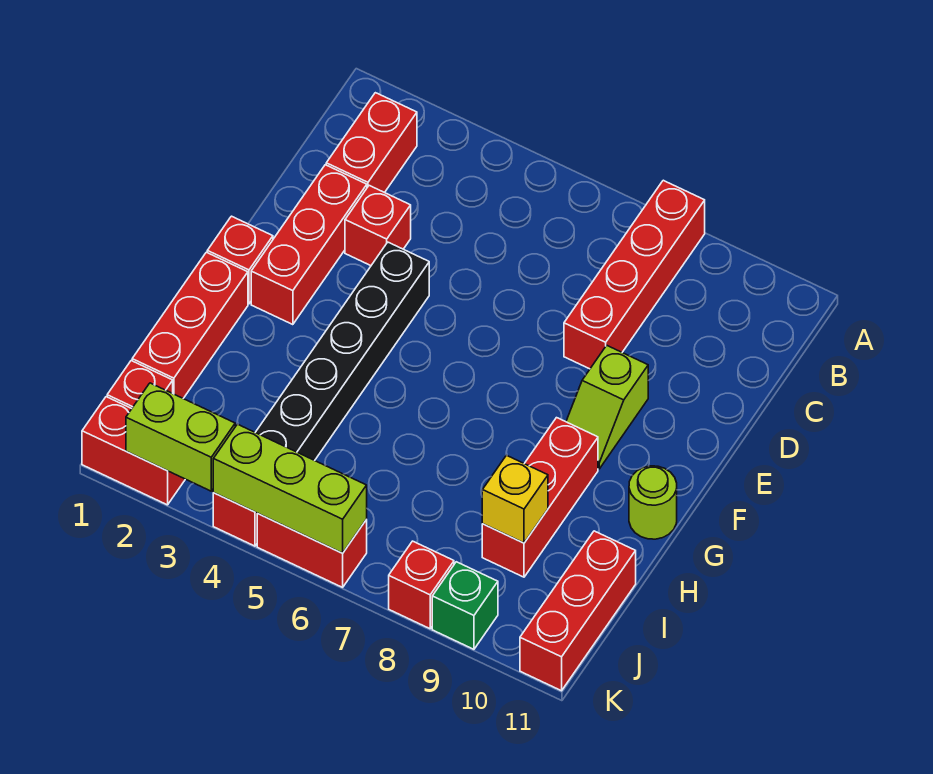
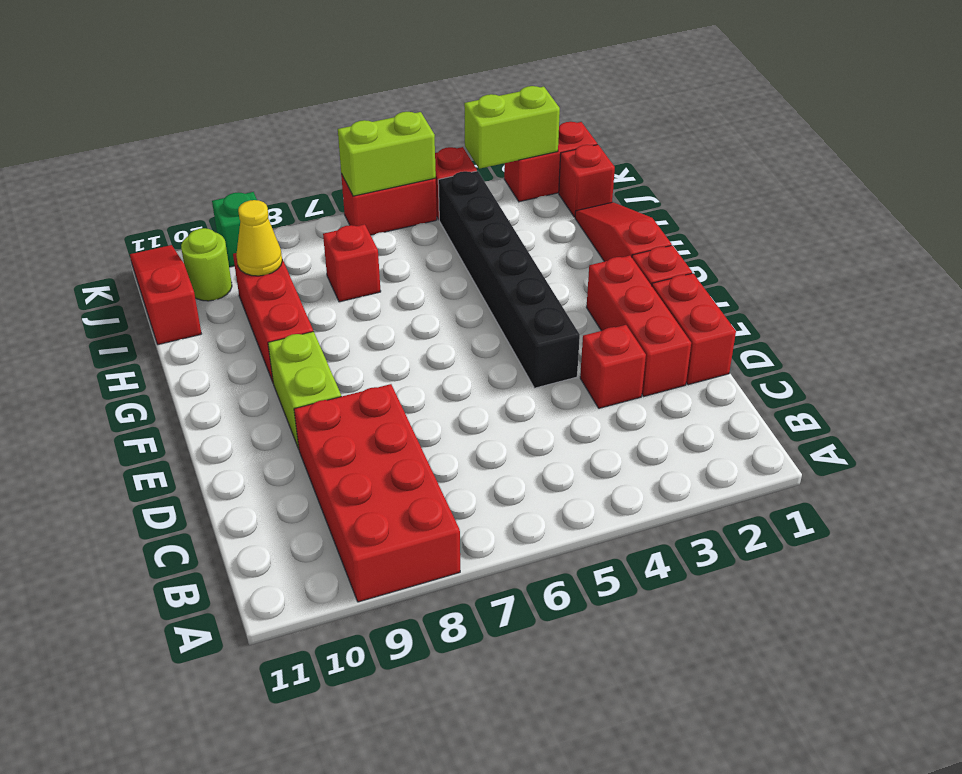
red 1x4 brick [564,180,705,369] -> red 2x4 brick [294,384,460,602]
red 1x2 brick [326,93,417,193] -> red 1x2 brick moved to [652,273,736,385]
lime 1x2 slope [566,345,648,469] -> lime 1x2 brick [268,331,341,449]
red 1x3 brick [132,252,248,398] -> red 1x3 slope [575,202,672,262]
lime 1x1 round brick [629,466,677,539] -> lime 1x1 round brick moved to [181,228,232,301]
yellow 1x1 brick [482,455,548,543] -> yellow 1x1 cone [236,200,282,276]
red 1x3 brick [520,531,636,691] -> red 1x3 slope [130,245,202,345]
lime 1x3 brick [213,424,367,553] -> lime 1x2 brick [338,112,436,196]
red 1x1 brick [389,541,454,629] -> red 1x1 brick moved to [323,224,381,302]

